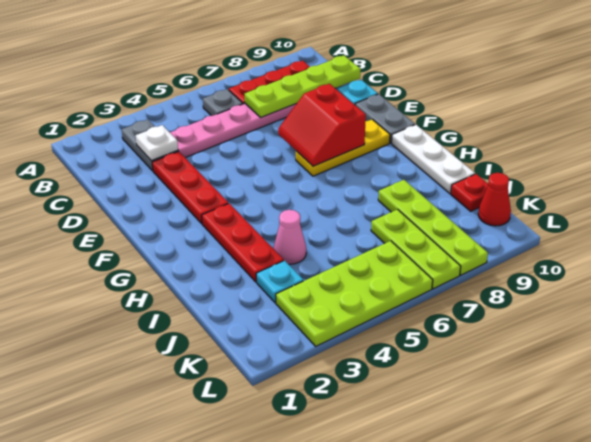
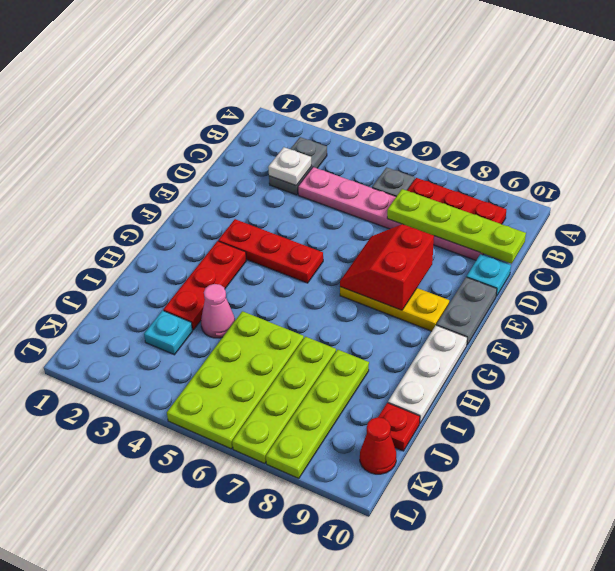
red 1x3 plate [152,151,228,224] -> red 1x3 plate turned to [218,219,323,283]
lime 1x3 plate [371,209,461,289] -> lime 1x4 plate [232,337,336,464]
lime 2x4 plate [276,241,433,346] -> lime 2x4 plate turned to [167,311,304,449]

